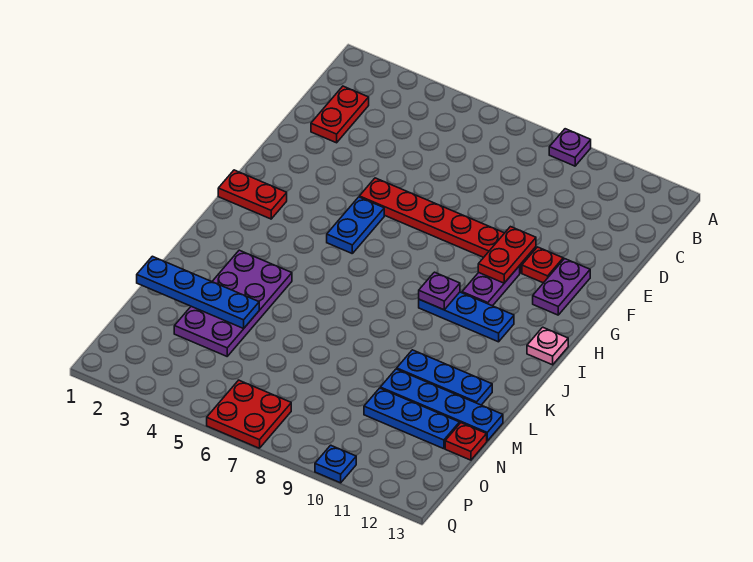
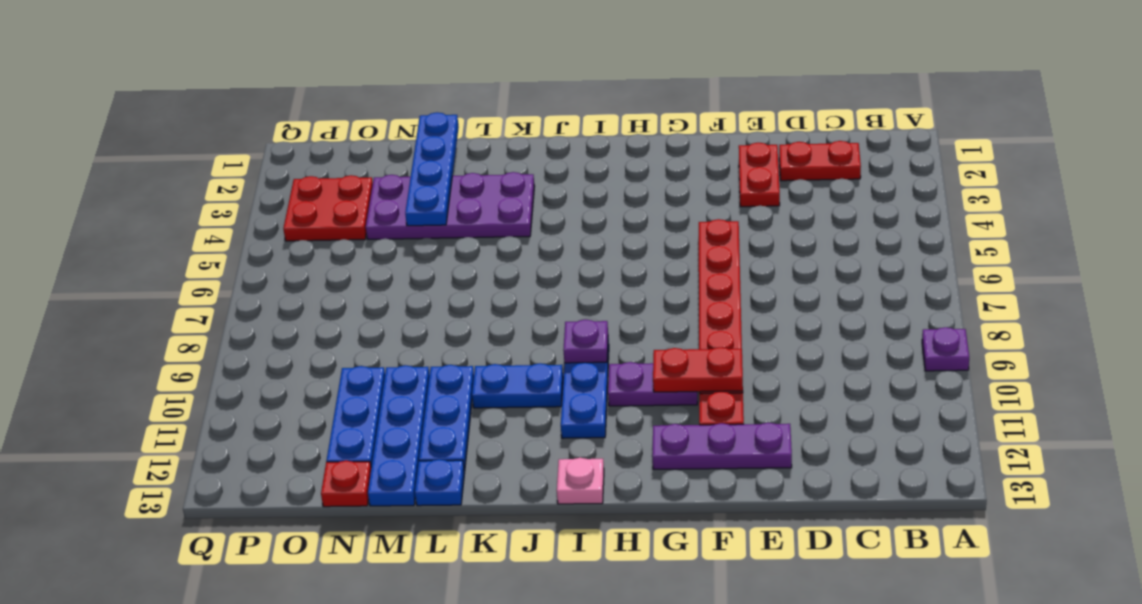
purple 1x2 plate [533,259,590,315] -> purple 1x3 plate [652,423,792,469]
blue 1x2 plate [327,197,384,253] -> blue 1x2 plate moved to [472,363,563,408]
red 1x2 plate [218,170,287,219] -> red 1x2 plate moved to [739,143,780,207]
red 2x2 plate [207,380,291,448] -> red 2x2 plate moved to [283,175,373,241]
blue 1x1 plate [315,445,356,483] -> blue 1x1 plate moved to [415,459,465,506]

